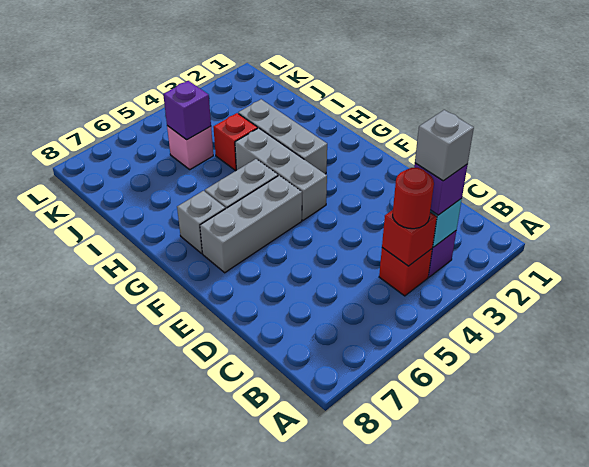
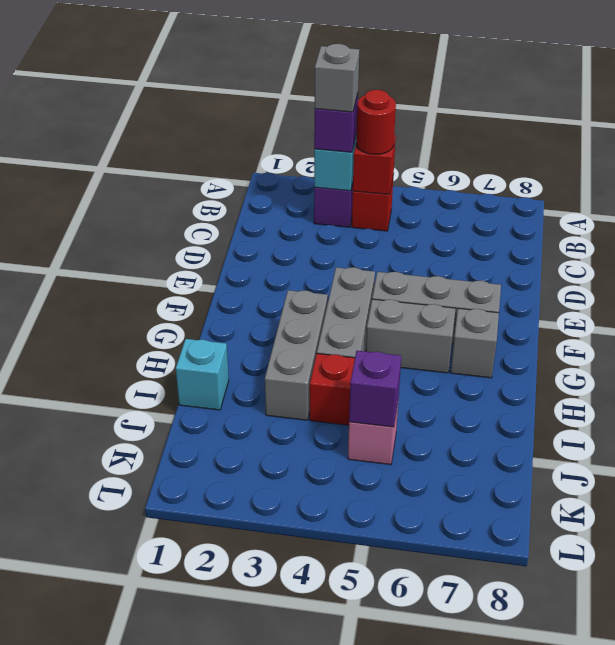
none -> cyan 1x1 brick [176,339,229,410]

